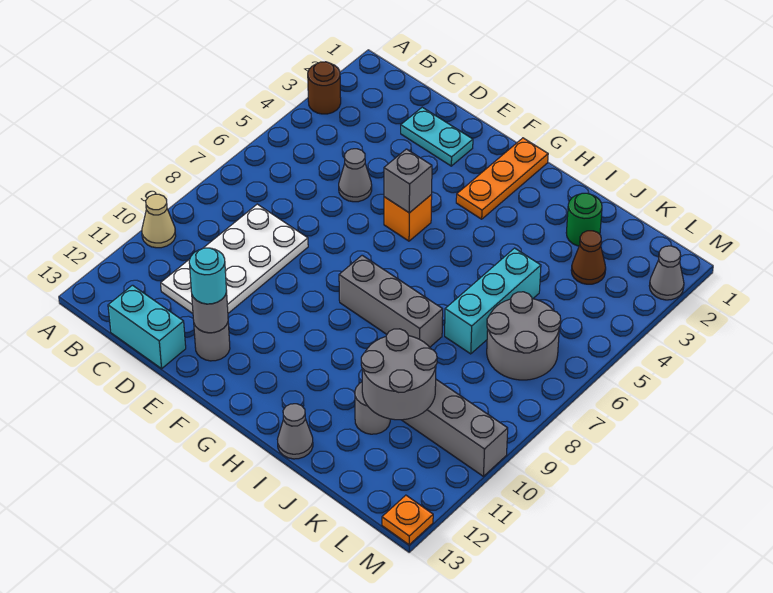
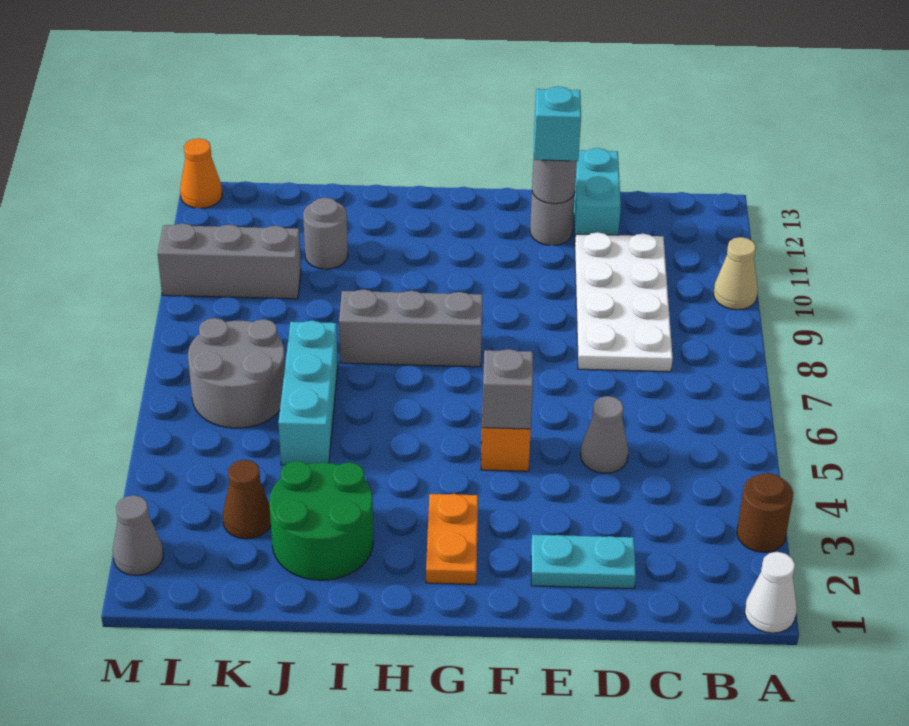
none -> white 1x1 cone [745,552,797,633]
cyan 1x2 brick [108,285,186,369] -> cyan 1x2 brick turned to [574,148,621,237]
cyan 1x1 round brick [189,248,227,304] -> cyan 1x1 brick [534,86,581,161]
orange 1x3 plate [456,138,548,219] -> orange 1x2 plate [426,494,478,584]
grey 1x1 cone [277,404,313,459] -> none
green 1x1 round brick [566,193,602,246] -> green 2x2 round brick [269,461,373,580]
grey 2x2 round brick [361,329,437,420] -> none
orange 1x1 plate [382,495,433,545] -> orange 1x1 cone [180,138,222,208]

